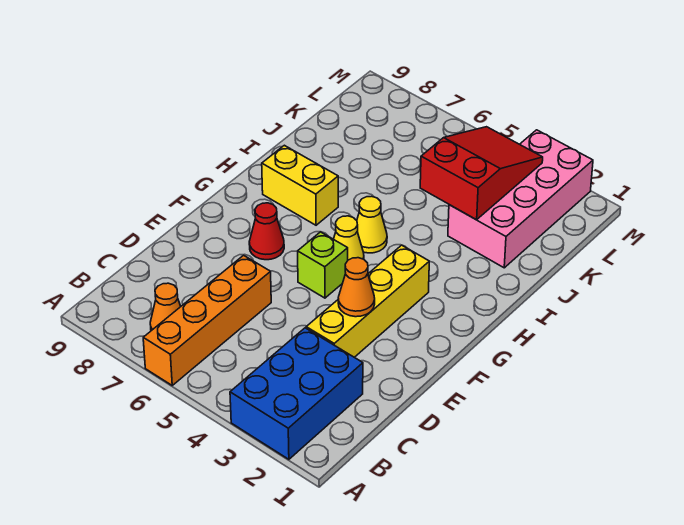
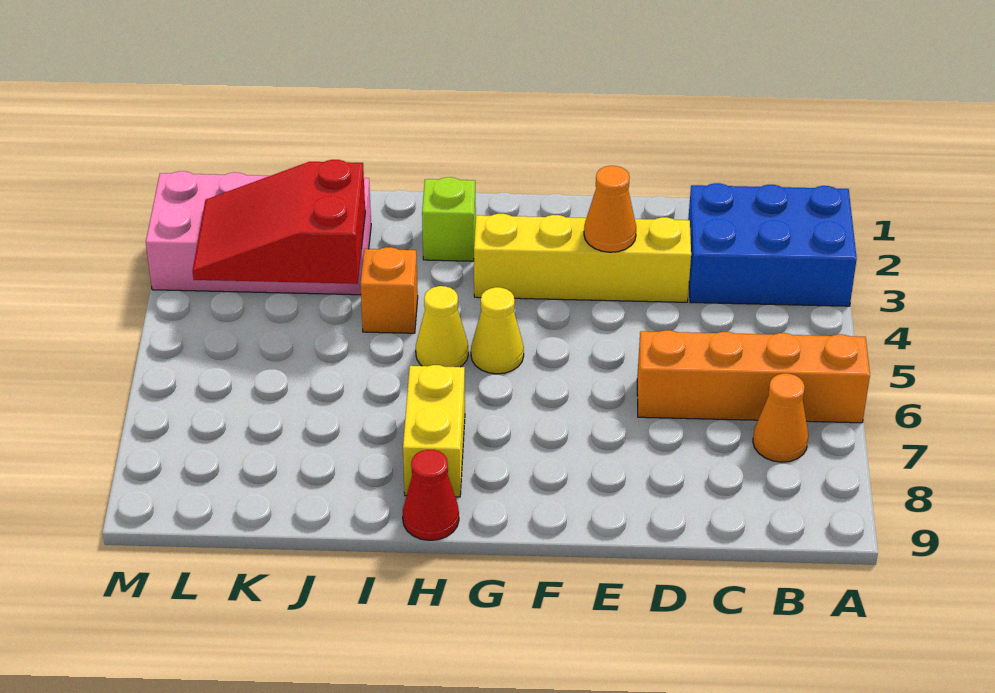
lime 1x1 brick [298,232,348,298] -> lime 1x1 brick moved to [422,177,476,261]
red 1x1 cone [249,203,284,260] -> red 1x1 cone moved to [403,450,459,540]
none -> orange 1x1 brick [360,247,418,333]

